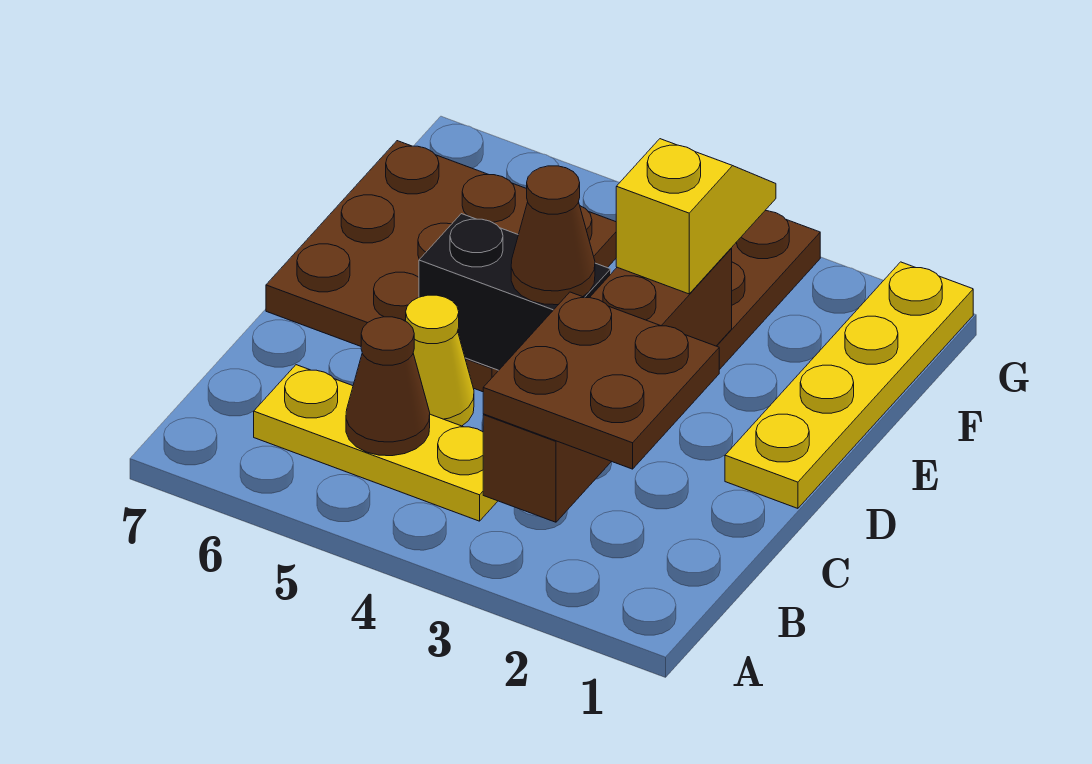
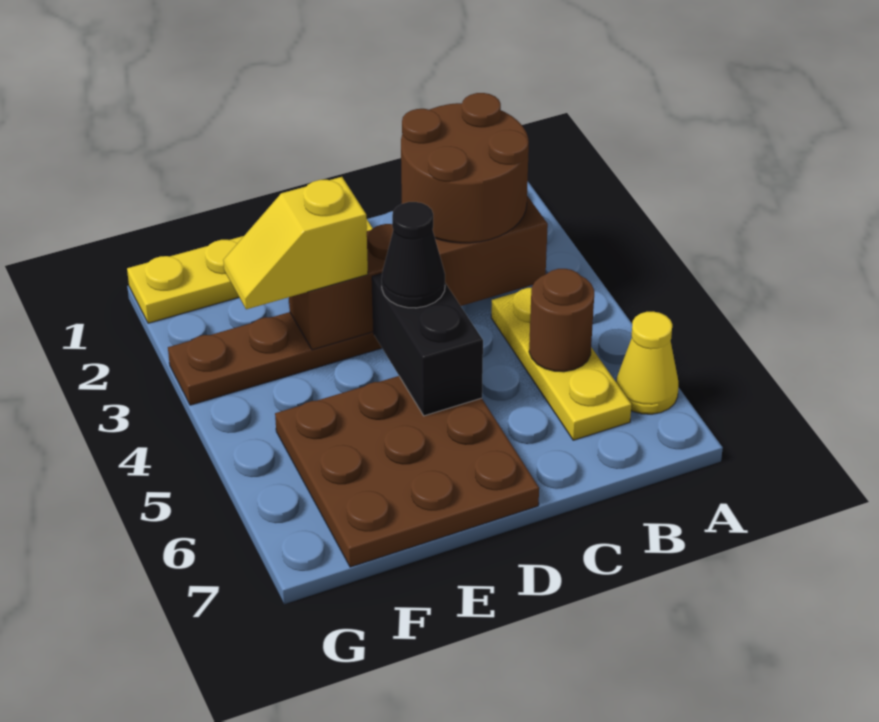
brown 2x2 plate [483,292,719,469] -> brown 2x2 round brick [401,93,529,243]
brown 1x1 cone [346,317,430,456] -> brown 1x1 round brick [529,269,594,372]
yellow 1x1 cone [406,295,474,426] -> yellow 1x1 cone moved to [616,312,678,414]
brown 1x1 cone [511,166,595,305] -> black 1x1 cone [382,202,445,308]

